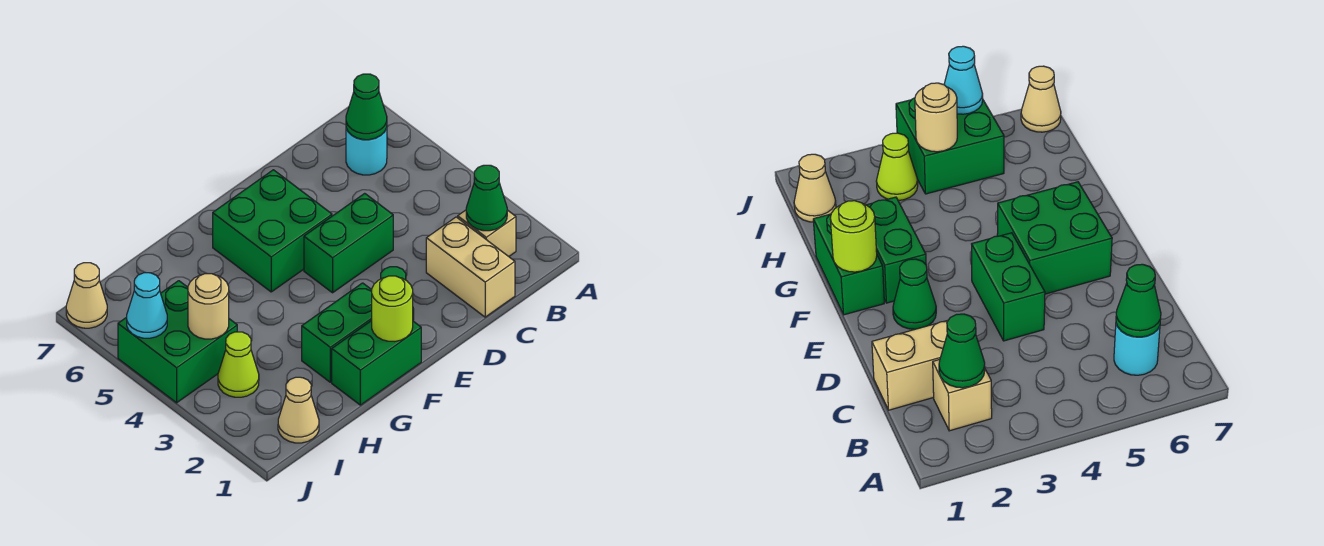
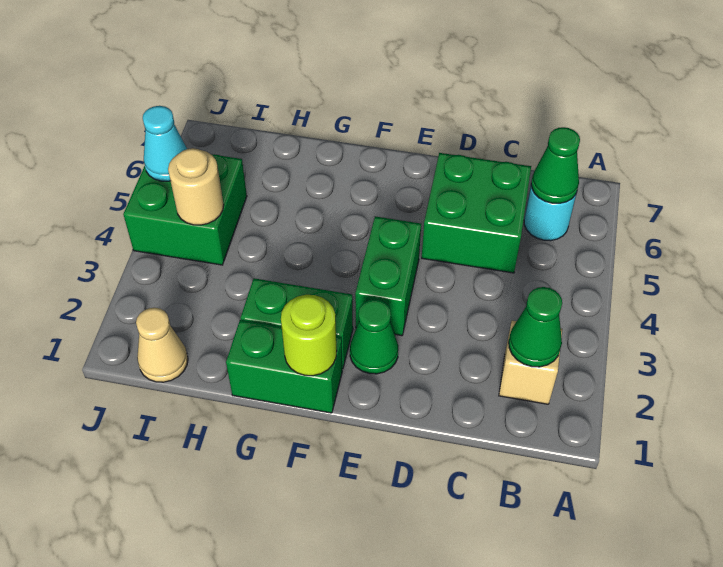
tan 1x2 brick [426,217,515,317] -> none
green 1x2 brick [304,193,393,293] -> green 1x2 brick turned to [355,216,421,336]
green 2x2 brick [213,170,332,292] -> green 2x2 brick moved to [422,153,531,273]
lime 1x1 cone [218,332,259,397] -> none
tan 1x1 cone [66,263,107,328] -> none

